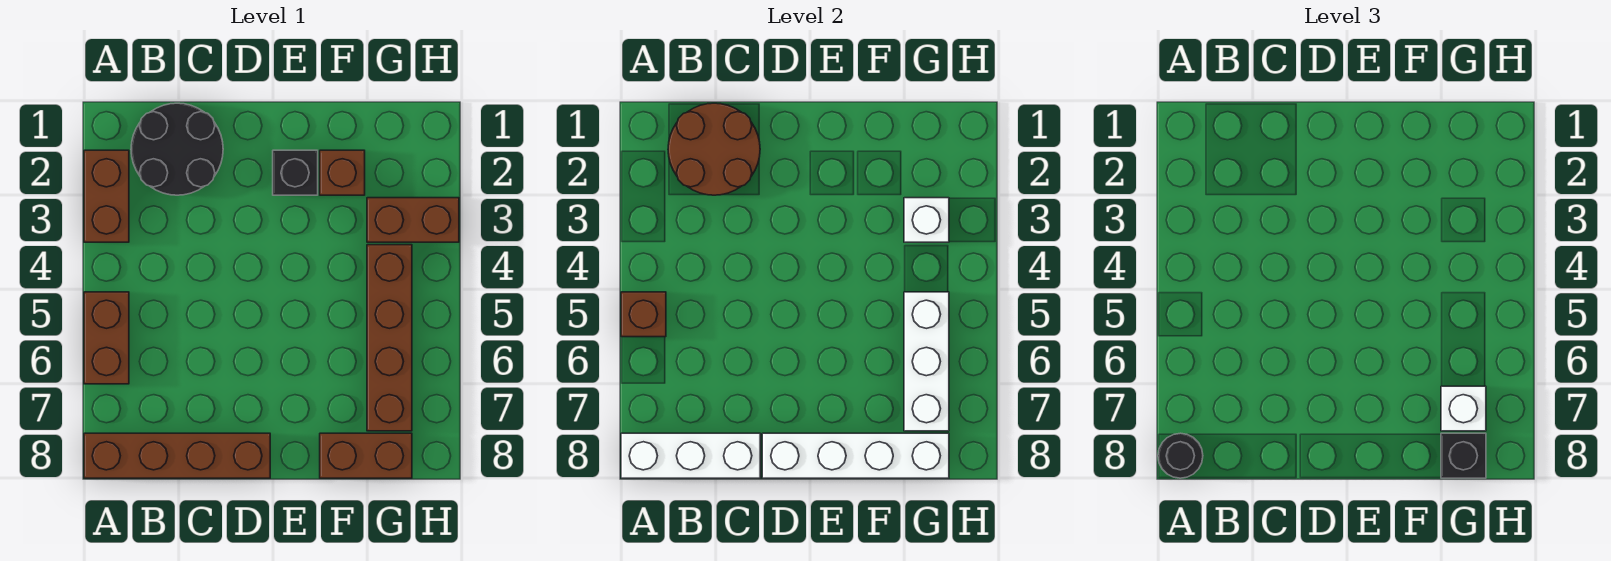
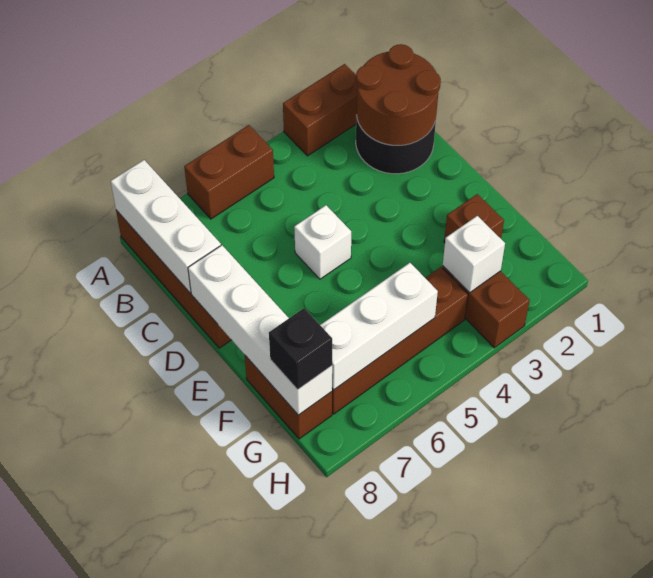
brown 1x1 brick [621,292,666,337] -> none
black 1x1 round brick [1158,433,1203,478] -> none
black 1x1 brick [273,150,318,195] -> none
white 1x1 brick [1441,386,1486,431] -> white 1x1 brick moved to [294,205,351,279]

